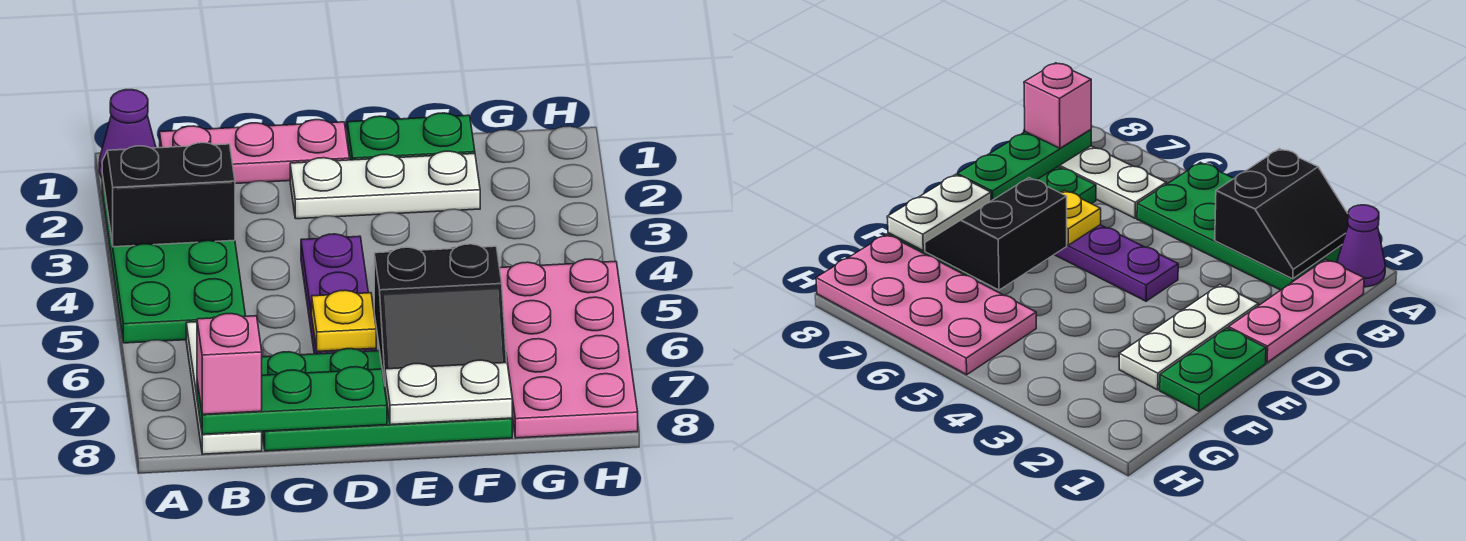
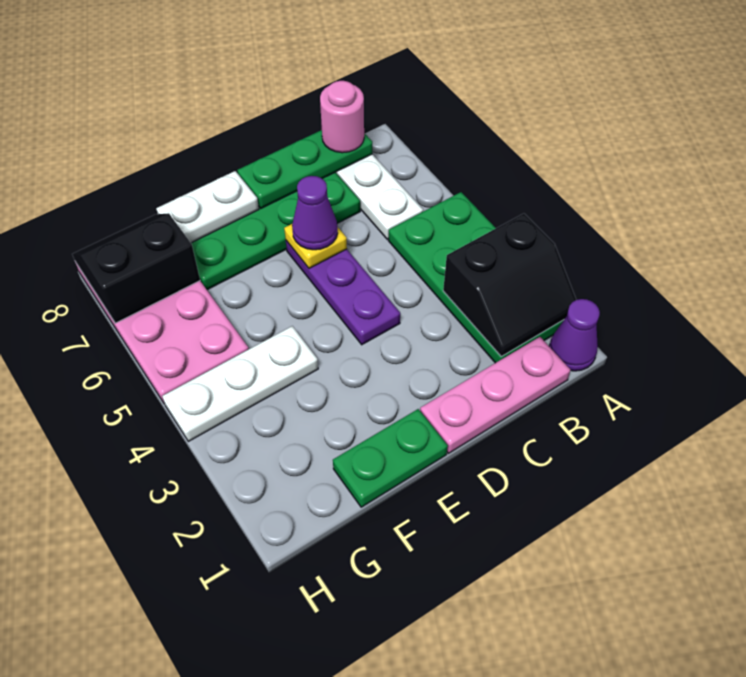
pink 1x1 brick [197,314,262,414] -> pink 1x1 round brick [320,81,364,153]
white 1x3 plate [290,151,480,219] -> white 1x3 plate moved to [162,326,318,441]
none -> purple 1x1 cone [292,176,338,250]
black 2x2 slope [374,244,507,385] -> black 2x2 slope moved to [72,213,200,323]

